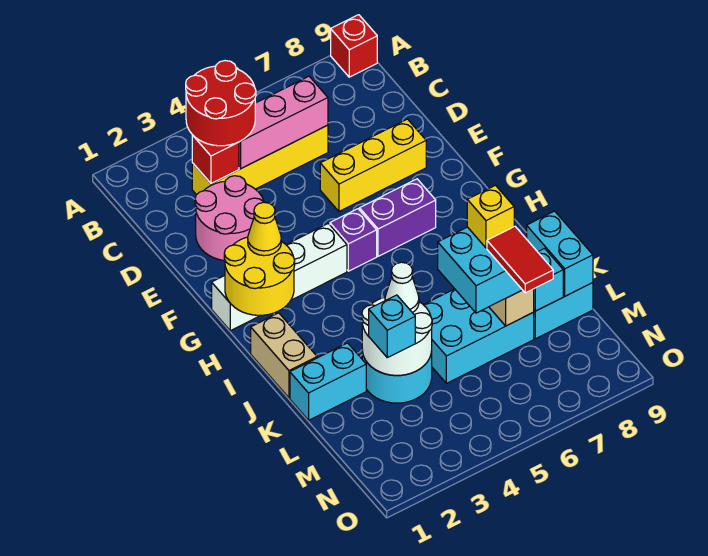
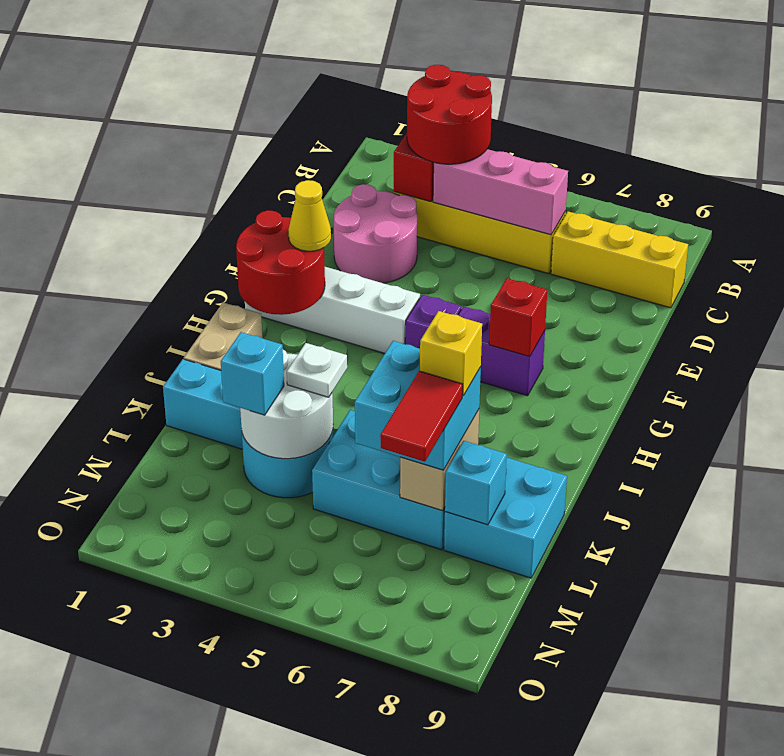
red 1x1 brick [331,15,377,77] -> red 1x1 brick moved to [489,278,547,356]
yellow 1x3 brick [320,119,426,211] -> yellow 1x3 brick moved to [551,211,688,308]
yellow 2x2 round brick [224,237,295,315] -> red 2x2 round brick [236,210,325,315]
white 1x1 cone [385,262,419,313] -> white 1x1 plate [287,343,347,397]
cyan 1x2 brick [527,211,593,296] -> none

